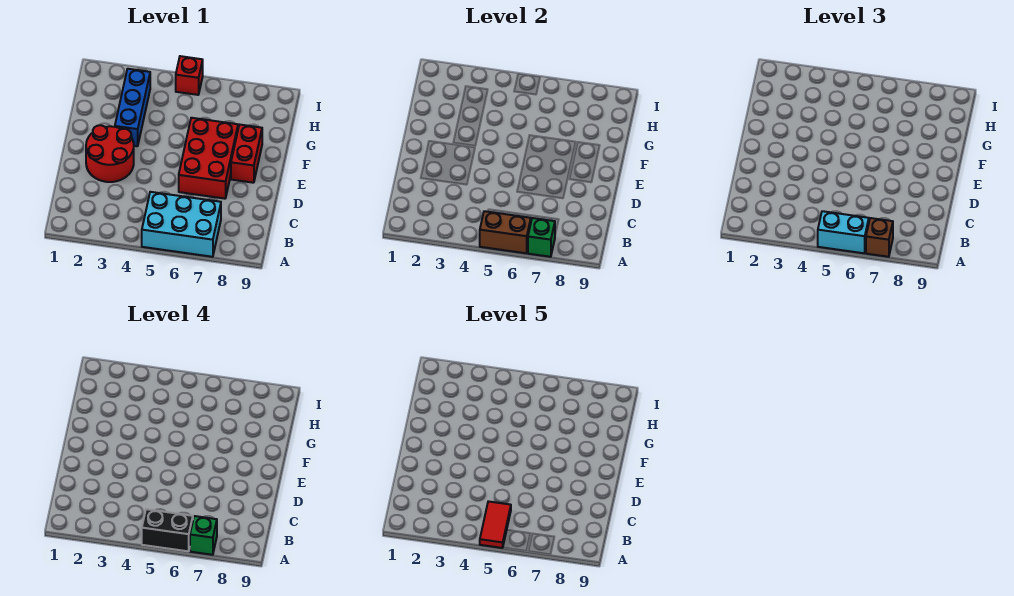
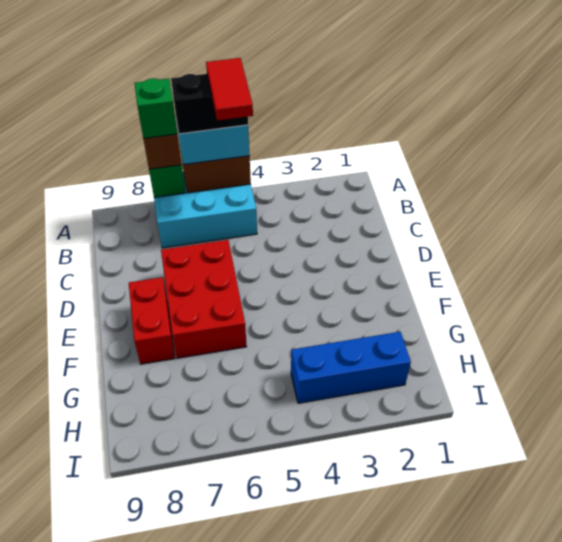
red 2x2 round brick [86,125,134,182] -> none
blue 1x3 brick [115,69,150,146] -> blue 1x3 brick turned to [291,332,411,403]
red 1x1 brick [176,56,203,95] -> none

